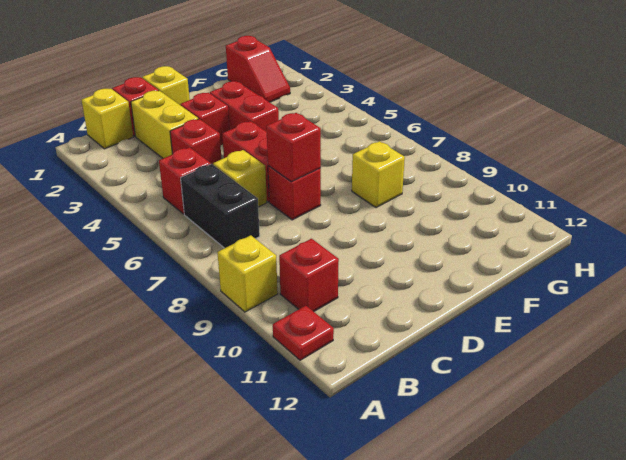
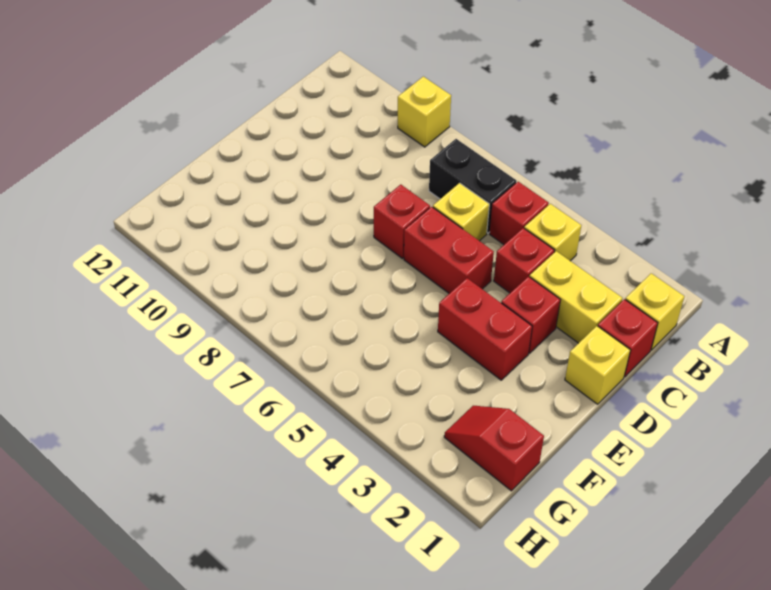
red 1x1 plate [273,306,334,360] -> none
red 1x1 brick [279,239,339,312] -> none
red 1x1 brick [266,113,321,182] -> none
yellow 1x1 brick [352,141,405,208] -> yellow 1x1 brick moved to [524,204,581,261]

